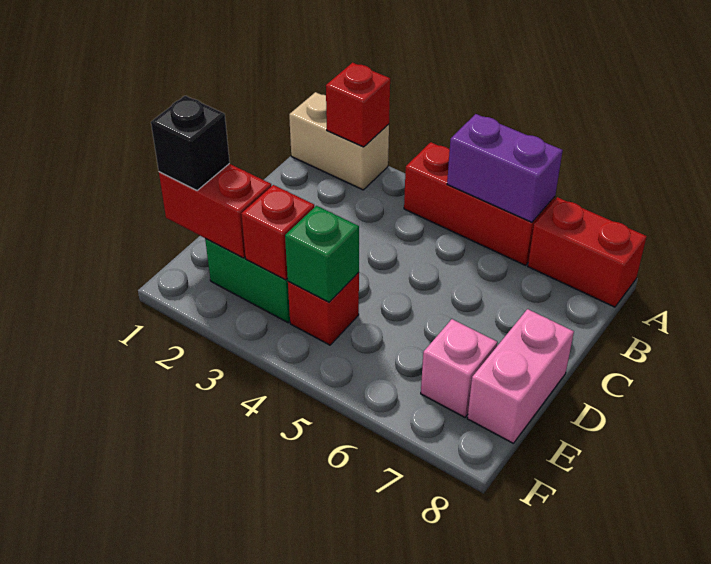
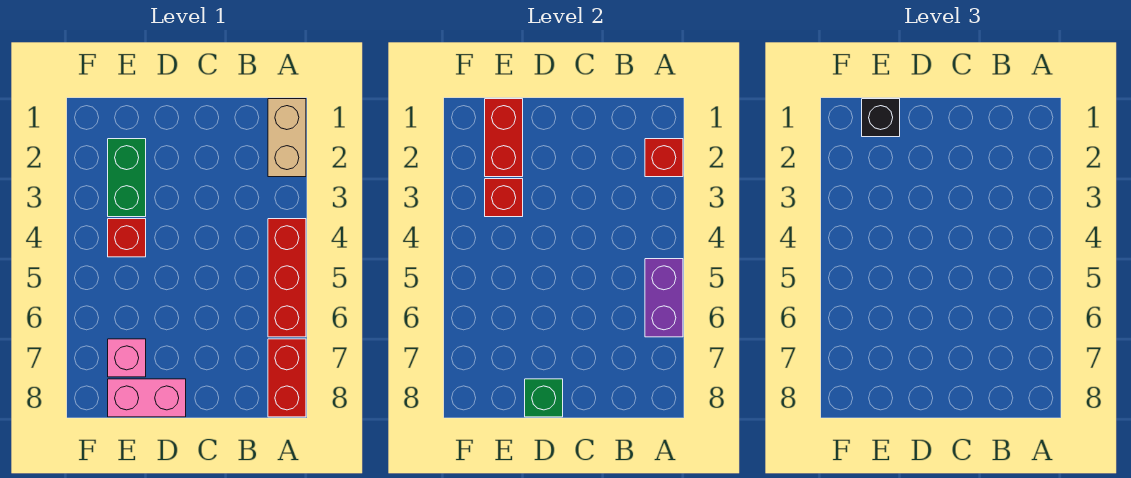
green 1x1 brick [285,206,359,302] -> green 1x1 brick moved to [525,379,563,417]

